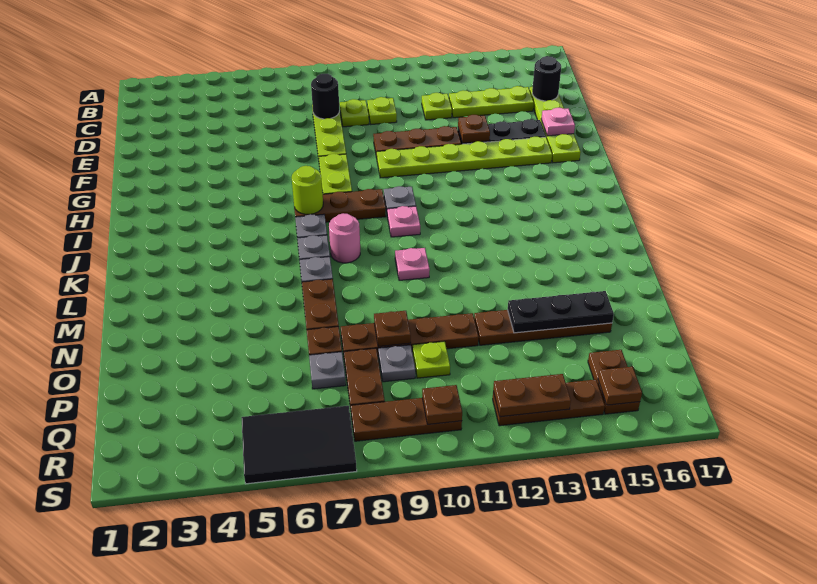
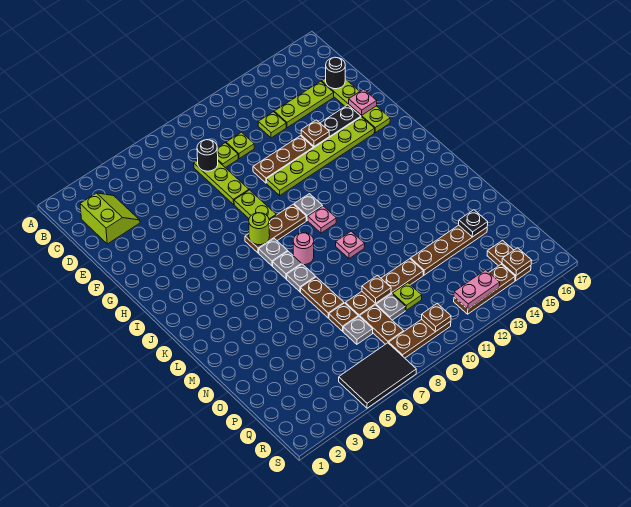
none -> lime 2x2 slope [80,193,140,244]
black 1x3 plate [508,291,614,333] -> black 1x1 plate [459,210,488,237]
brown 1x2 plate [493,374,571,417] -> pink 1x2 plate [454,270,500,309]

